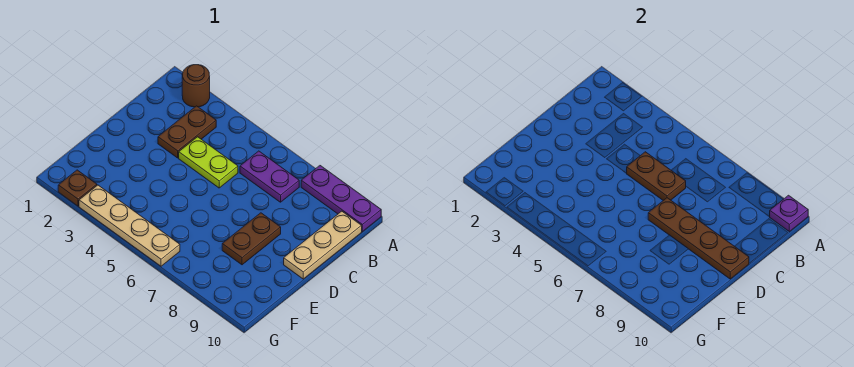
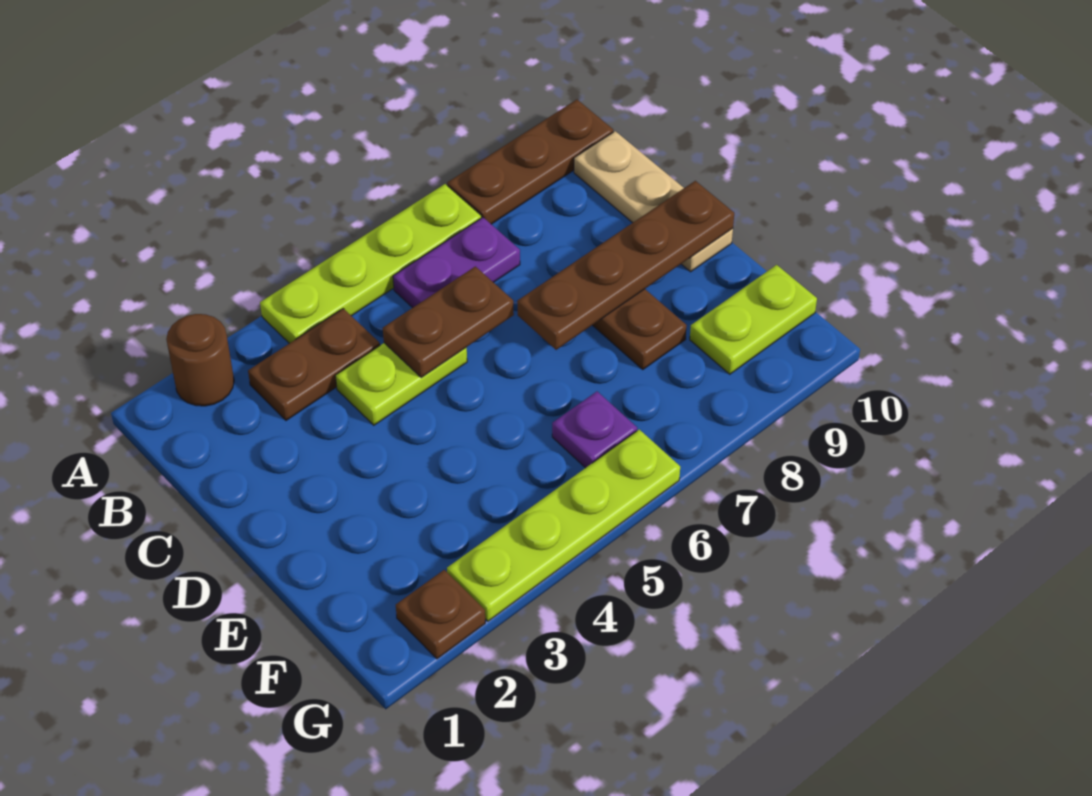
none -> lime 1x4 plate [260,184,481,343]
purple 1x3 plate [301,166,381,232] -> brown 1x3 plate [447,100,613,224]
purple 1x1 plate [770,195,808,232] -> purple 1x1 plate moved to [552,392,637,468]
brown 1x2 plate [158,106,216,158] -> brown 1x2 plate turned to [248,309,380,420]
none -> lime 1x2 plate [690,265,817,374]
tan 1x4 plate [79,185,180,266] -> lime 1x4 plate [447,429,680,621]

